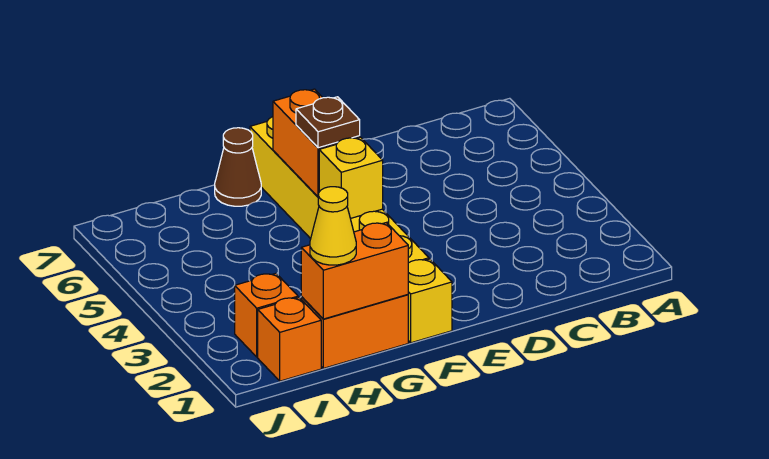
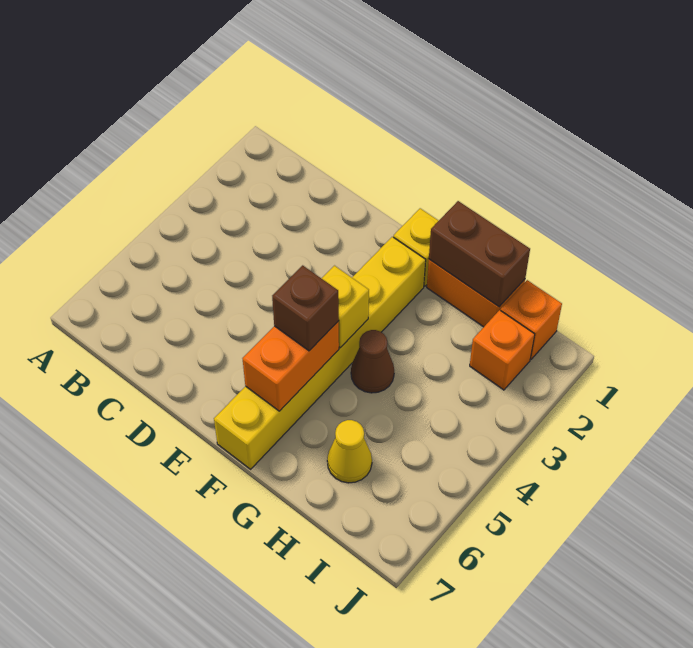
brown 1x1 plate [296,97,360,148] -> brown 1x1 brick [272,265,339,351]
orange 1x2 brick [301,223,408,319] -> brown 1x2 brick [429,201,530,307]
brown 1x1 cone [215,128,261,206] -> brown 1x1 cone moved to [351,330,394,393]
yellow 1x1 cone [310,187,356,265] -> yellow 1x1 cone moved to [327,420,372,483]

